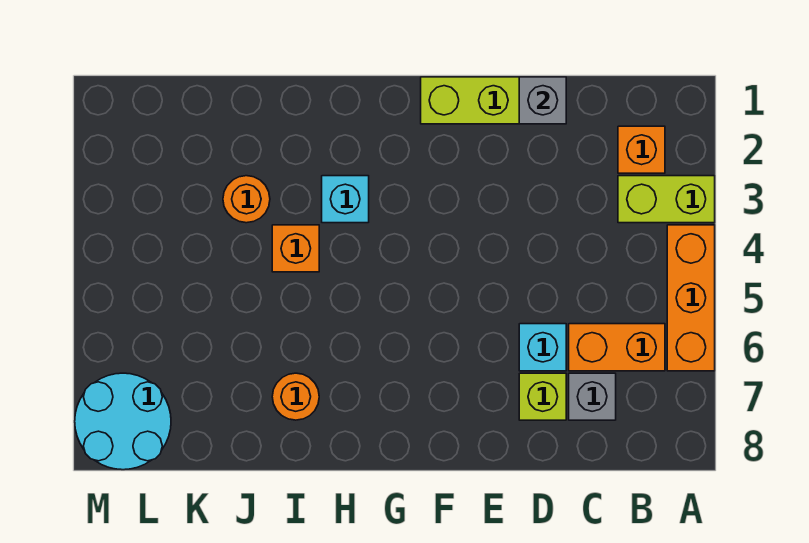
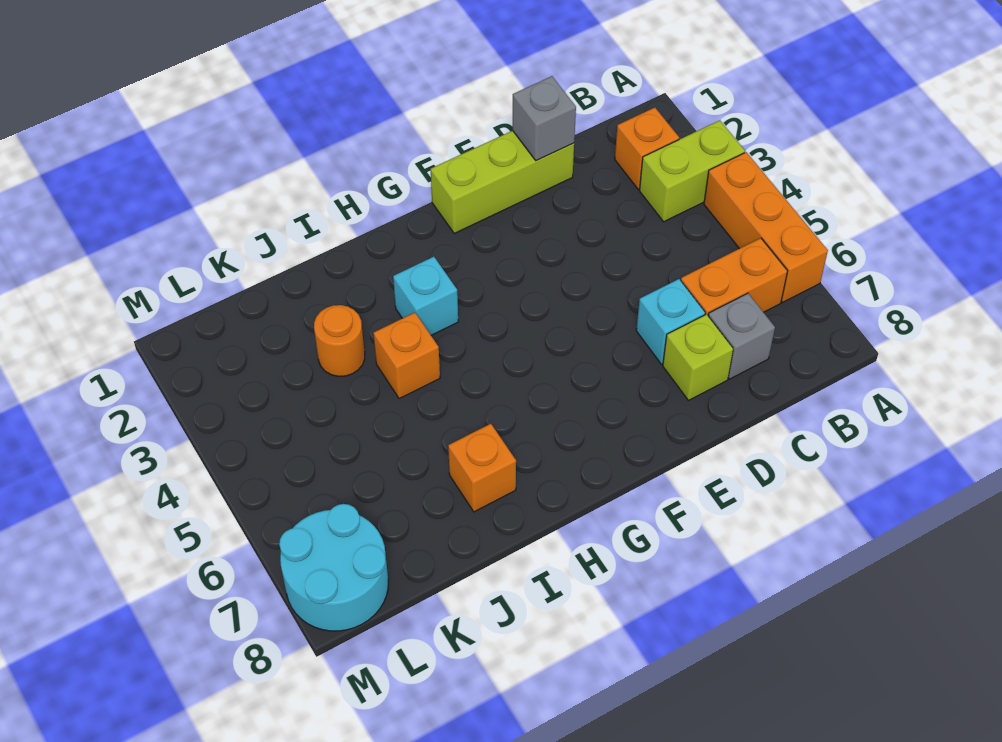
orange 1x1 round brick [272,373,319,420] -> orange 1x1 brick [448,424,516,512]

